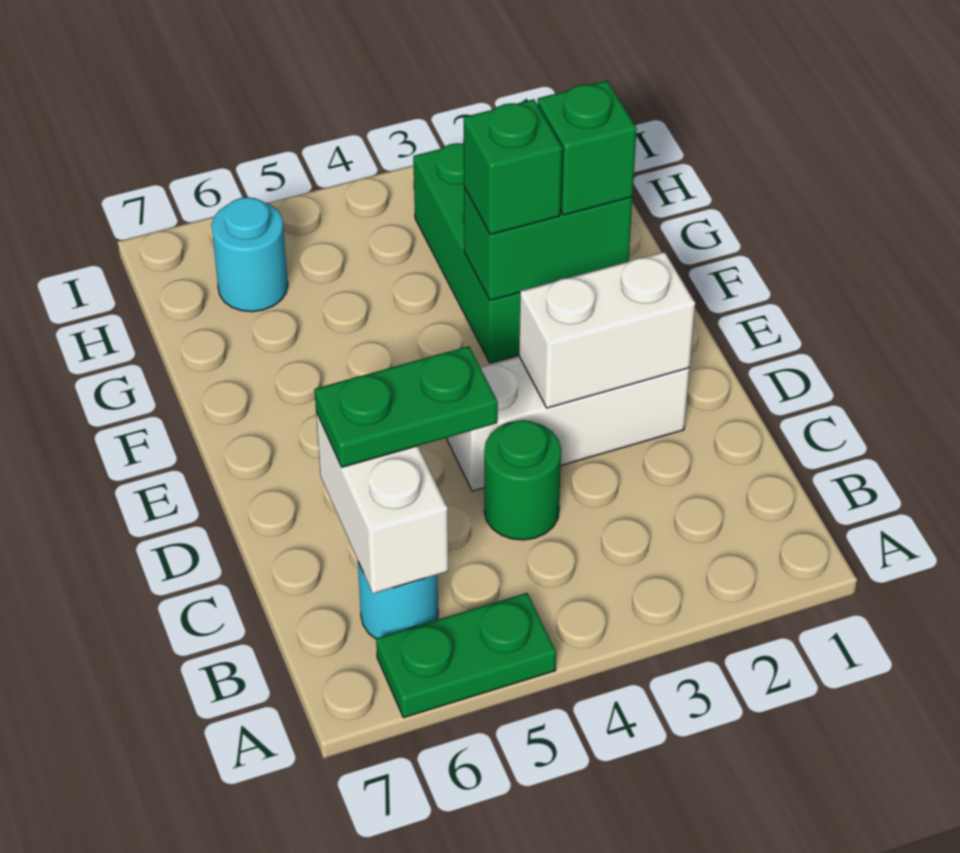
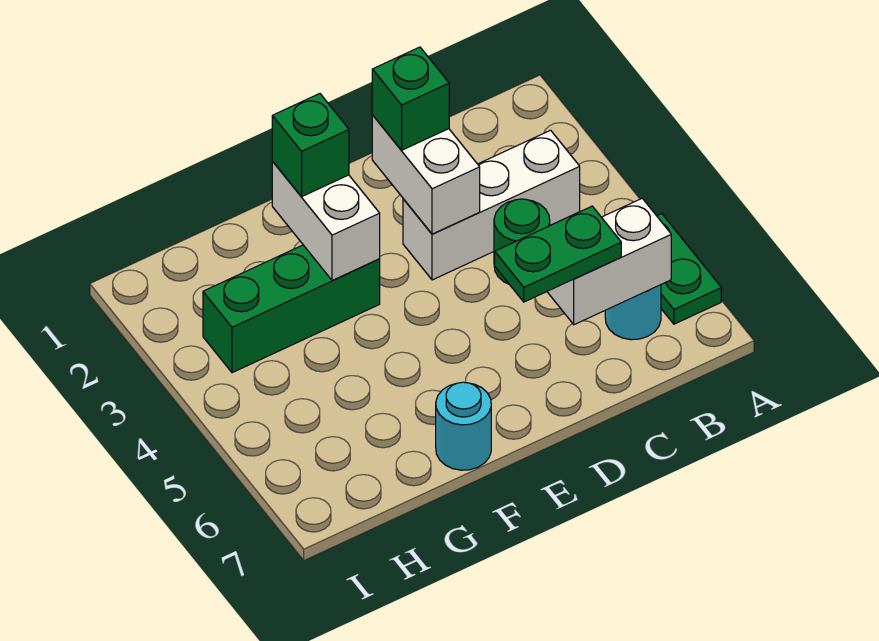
green 1x2 plate [314,346,498,467] -> green 1x2 plate turned to [495,206,621,302]
white 1x3 brick [446,357,689,491] -> white 1x3 brick turned to [403,130,580,280]
green 1x2 brick [464,187,632,301] -> white 1x2 brick [272,162,380,280]
green 1x1 brick [464,99,562,235] -> green 1x1 brick moved to [372,47,449,150]
cyan 1x1 round brick [212,197,288,312] -> cyan 1x1 round brick moved to [436,382,491,470]

